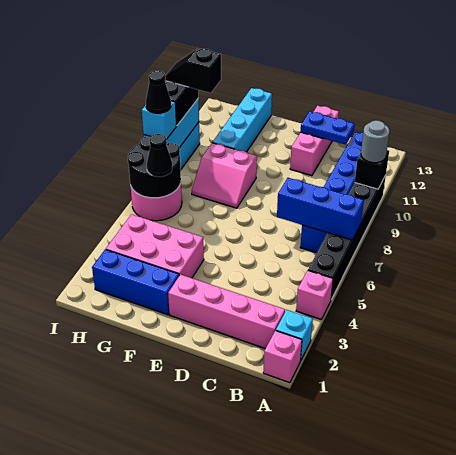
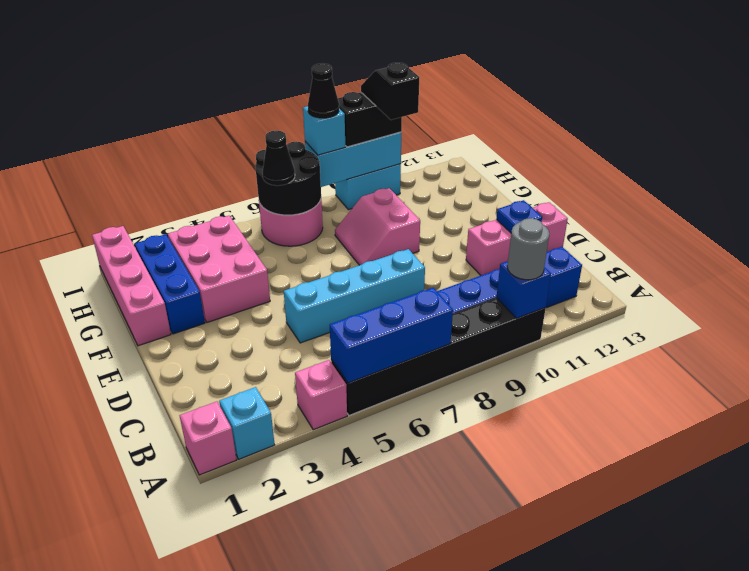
blue 1x3 brick [277,178,364,240] -> blue 1x3 brick turned to [330,288,453,383]
black 1x1 brick [355,150,389,189] -> blue 1x1 brick [496,261,551,318]
pink 1x4 brick [168,274,285,349] -> pink 1x4 brick moved to [92,226,171,346]
blue 1x2 plate [301,111,355,145] -> blue 1x1 plate [496,200,542,233]
cyan 1x4 brick [213,88,272,152] -> cyan 1x4 brick moved to [284,249,425,343]

